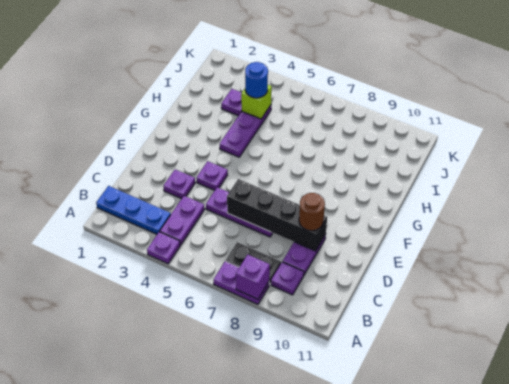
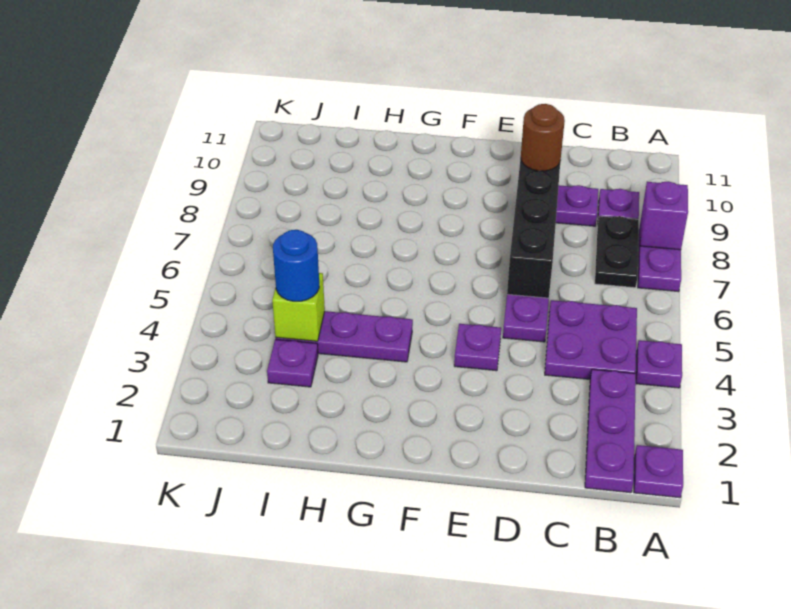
blue 1x3 plate [96,186,171,234] -> purple 1x3 plate [585,369,636,493]
purple 1x2 plate [160,196,205,245] -> purple 2x2 plate [545,300,637,379]
purple 1x1 plate [163,169,195,199] -> purple 1x1 plate moved to [634,445,683,498]

